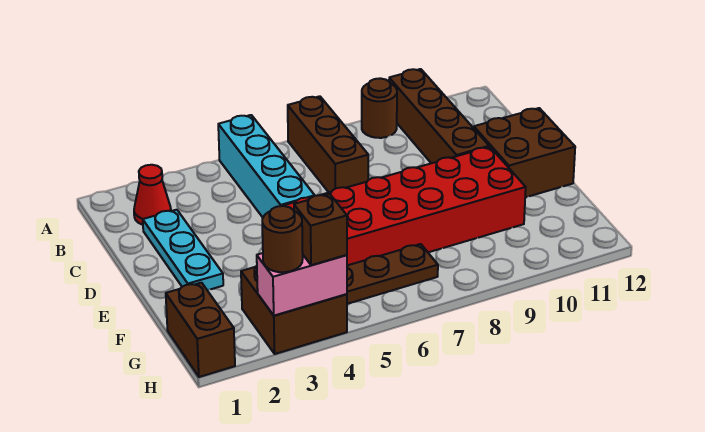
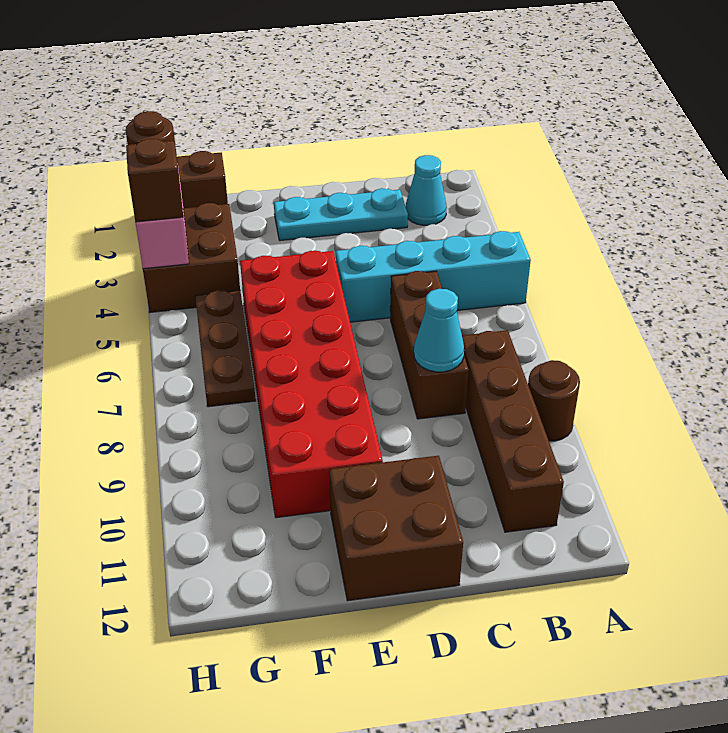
brown 1x3 brick [288,96,368,192] -> brown 1x3 brick turned to [390,271,469,419]
brown 1x4 brick [389,69,489,163] -> brown 1x4 brick turned to [462,330,564,532]
red 1x1 cone [134,165,171,225] -> cyan 1x1 cone [406,155,447,225]
none -> cyan 1x1 cone [414,289,464,372]

